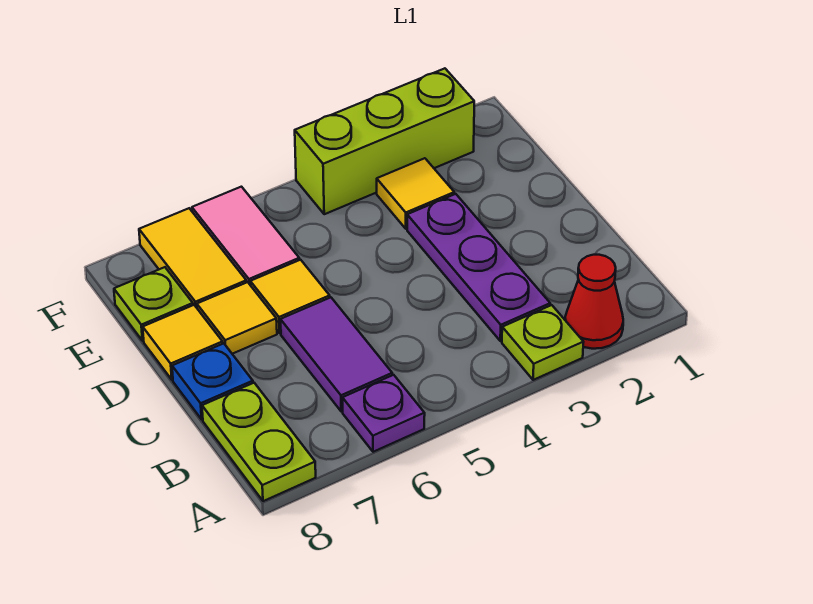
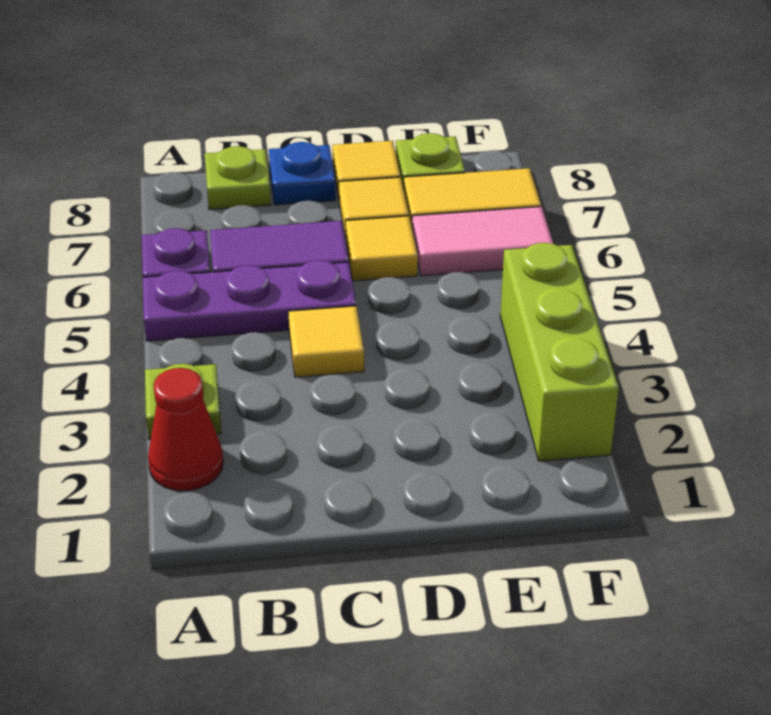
lime 1x2 plate [202,383,316,501] -> lime 1x1 plate [205,146,271,209]
purple 1x3 plate [407,194,550,341] -> purple 1x3 plate moved to [143,260,356,341]
yellow 1x1 tile [377,158,454,229] -> yellow 1x1 tile moved to [288,306,364,377]

